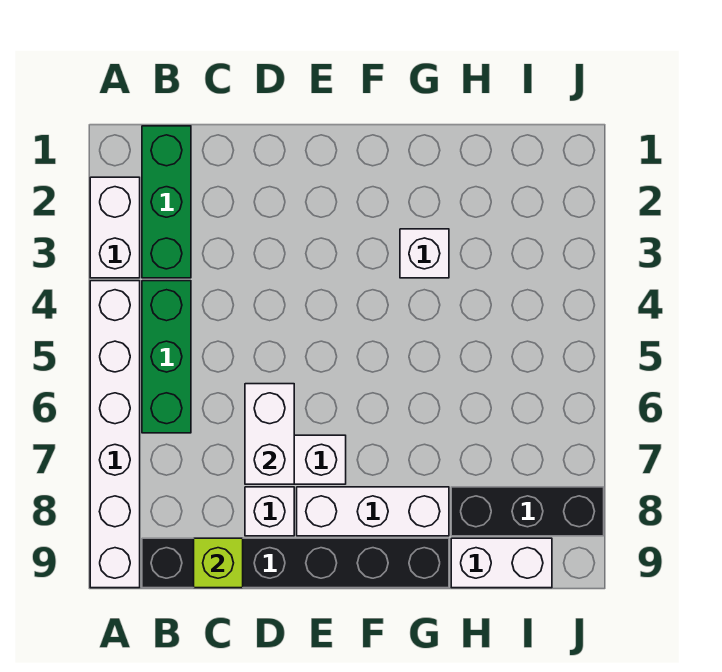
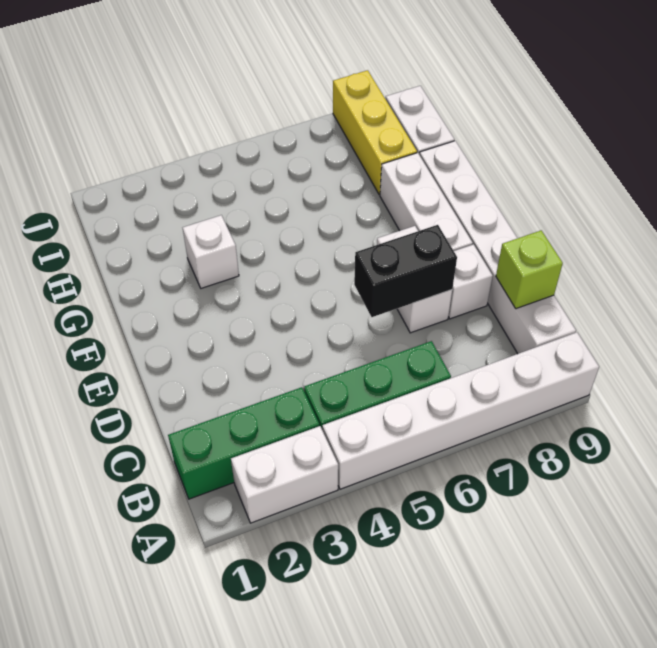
black 1x6 brick [142,538,449,588] -> white 1x6 brick [420,141,576,354]
white 1x2 brick [245,384,294,484] -> black 1x2 brick [354,225,457,317]
black 1x3 brick [451,487,604,536] -> yellow 1x3 brick [333,70,417,195]

